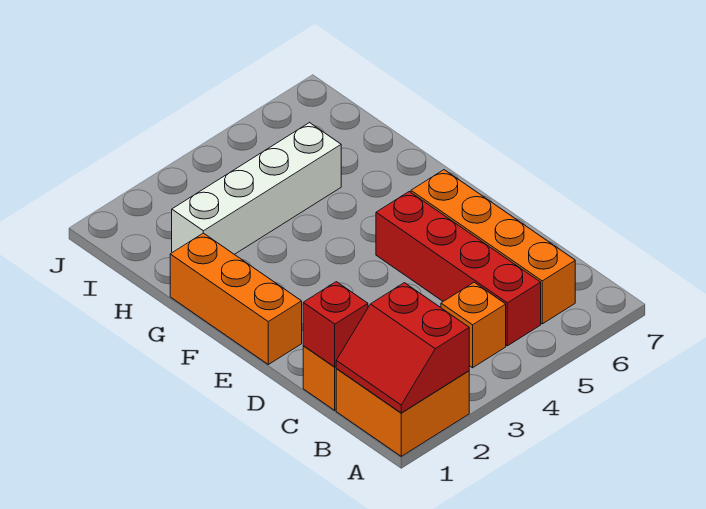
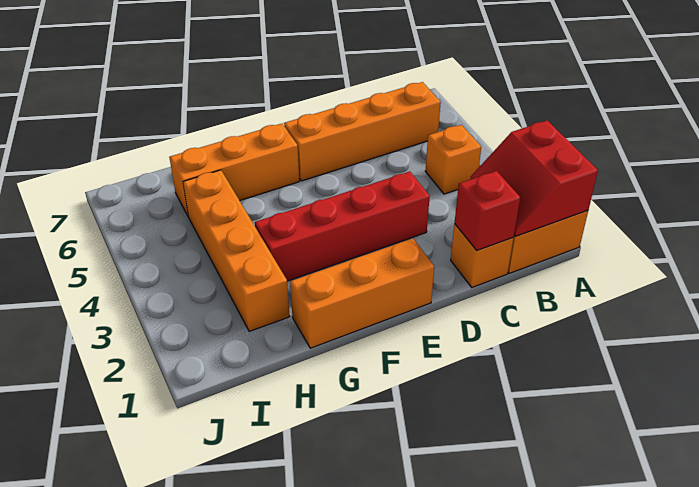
red 2x2 slope [336,283,469,413] -> red 2x2 slope turned to [471,120,598,236]
red 1x4 brick [376,192,541,346] -> red 1x4 brick moved to [255,172,430,281]
none -> orange 1x3 brick [169,124,299,217]
white 1x4 brick [172,123,341,254] -> orange 1x4 brick [183,170,290,331]

